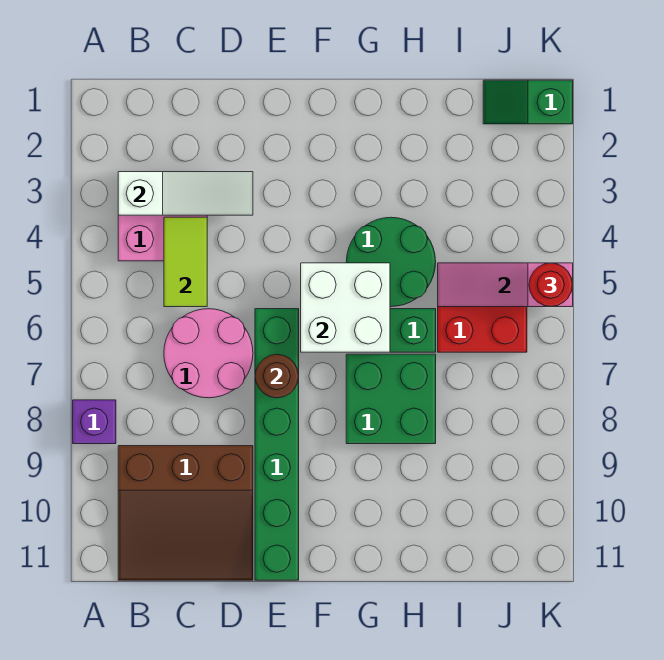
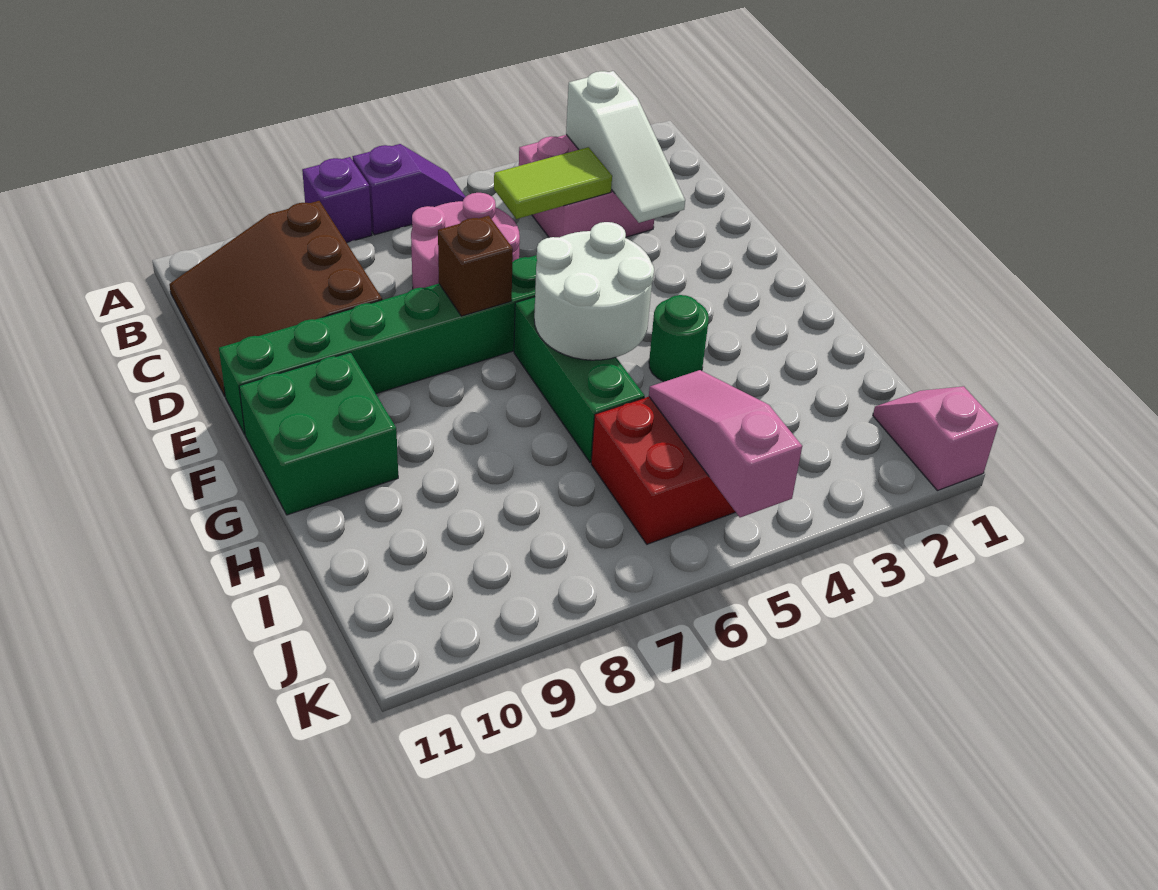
none -> purple 1x2 slope [353,144,466,235]
brown 1x1 round brick [255,354,299,398] -> brown 1x1 brick [438,216,513,316]
white 2x2 brick [301,263,390,352] -> white 2x2 round brick [534,222,654,360]
green 2x2 round brick [347,217,436,307] -> green 1x1 round brick [649,295,709,382]
green 2x2 brick [346,354,436,444] -> green 2x2 brick moved to [239,352,398,515]
green 1x2 slope [483,80,573,124] -> pink 1x2 slope [873,386,998,491]
red 1x1 round brick [529,263,573,307] -> none

